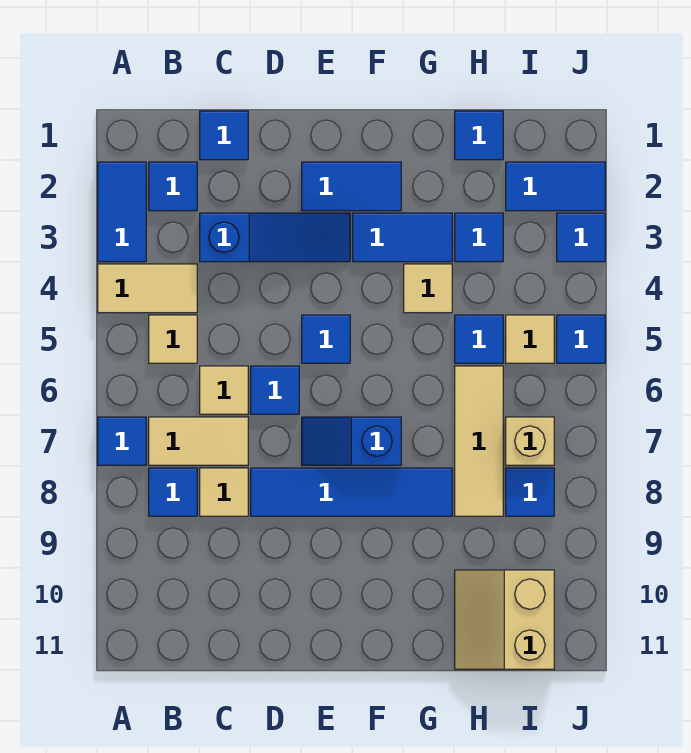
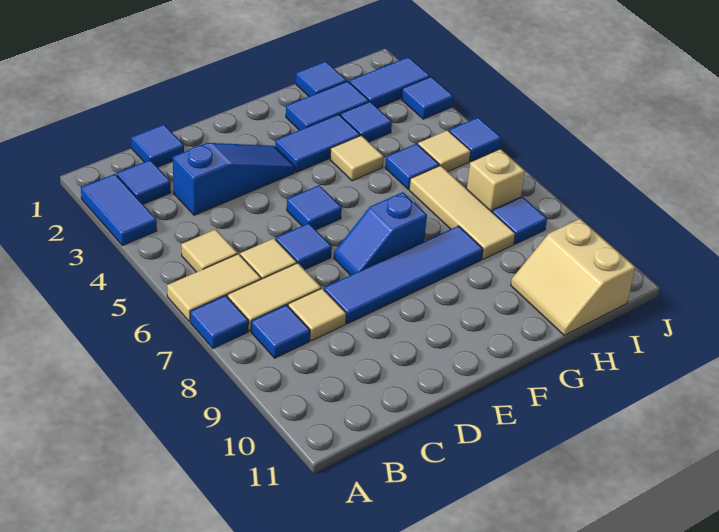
tan 1x2 tile [98,264,197,313] -> tan 1x2 tile moved to [167,254,261,322]
blue 1x2 tile [302,162,401,211] -> blue 1x2 tile moved to [286,81,369,130]

